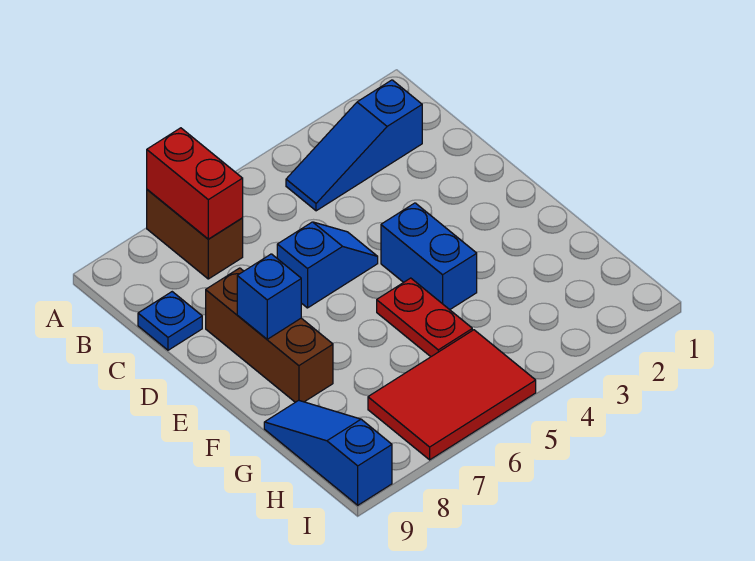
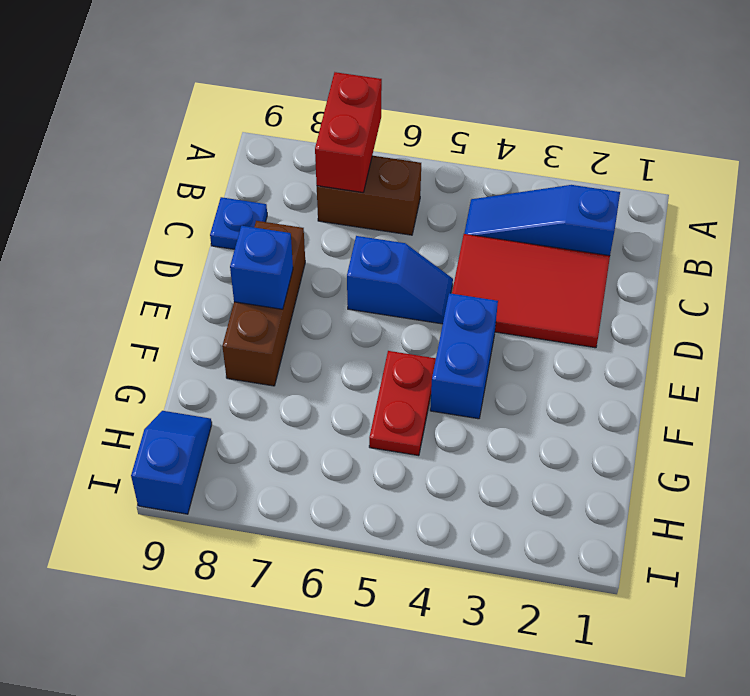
brown 1x2 brick [147,190,243,279] -> brown 1x2 brick turned to [317,156,421,235]
blue 1x3 slope [264,400,392,505] -> blue 1x2 slope [131,411,212,514]
red 2x3 tile [368,330,536,460] -> red 2x3 tile moved to [452,234,610,348]

